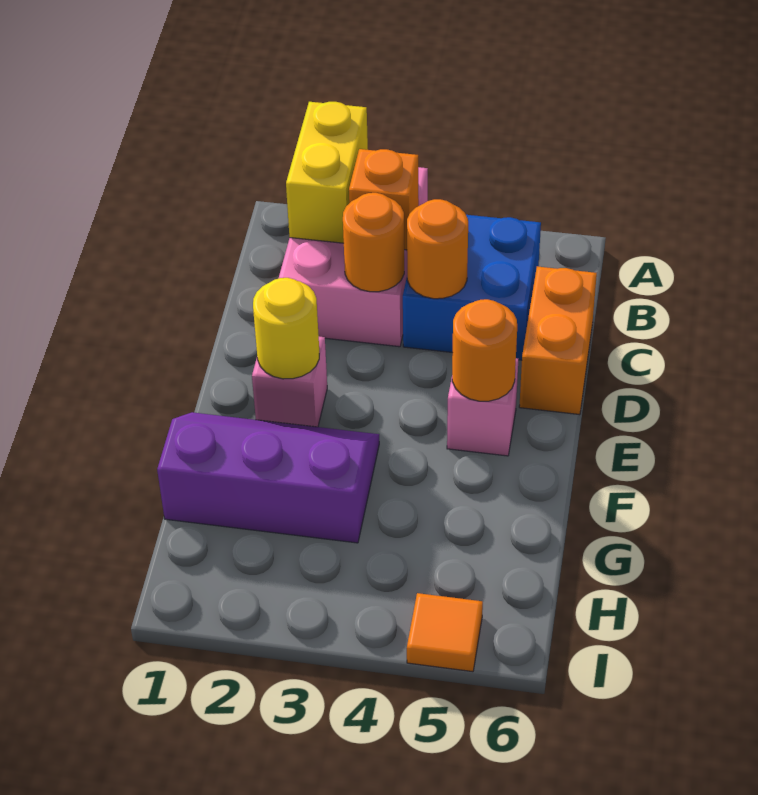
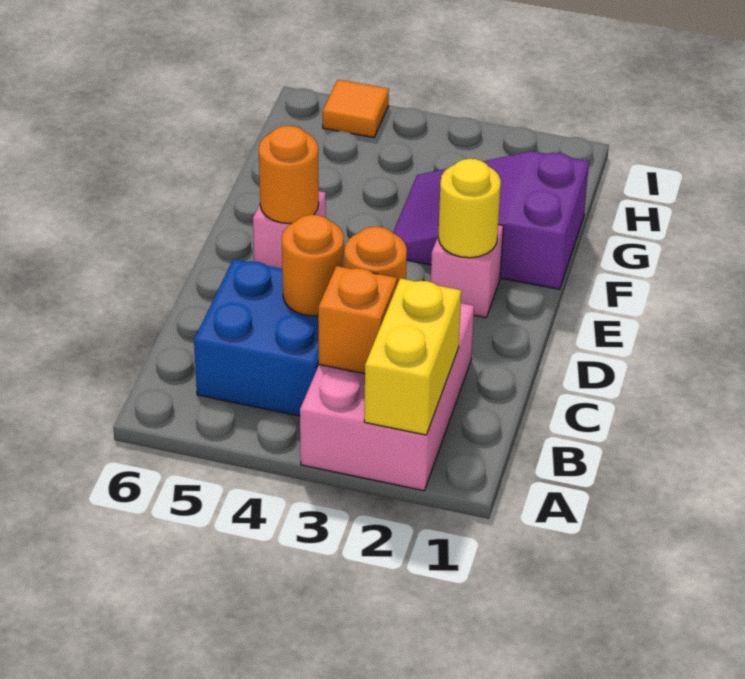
orange 1x2 brick [519,266,597,415] -> none
purple 2x3 slope [157,412,379,543] -> purple 2x3 slope turned to [393,151,589,289]

